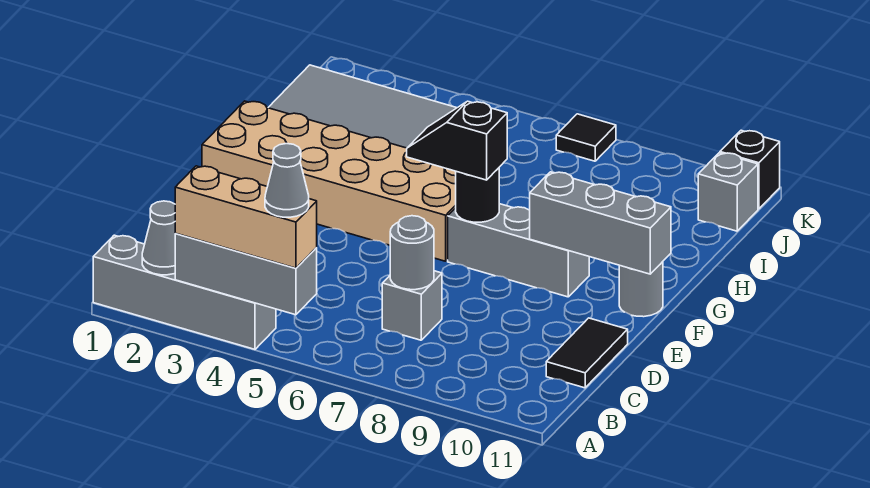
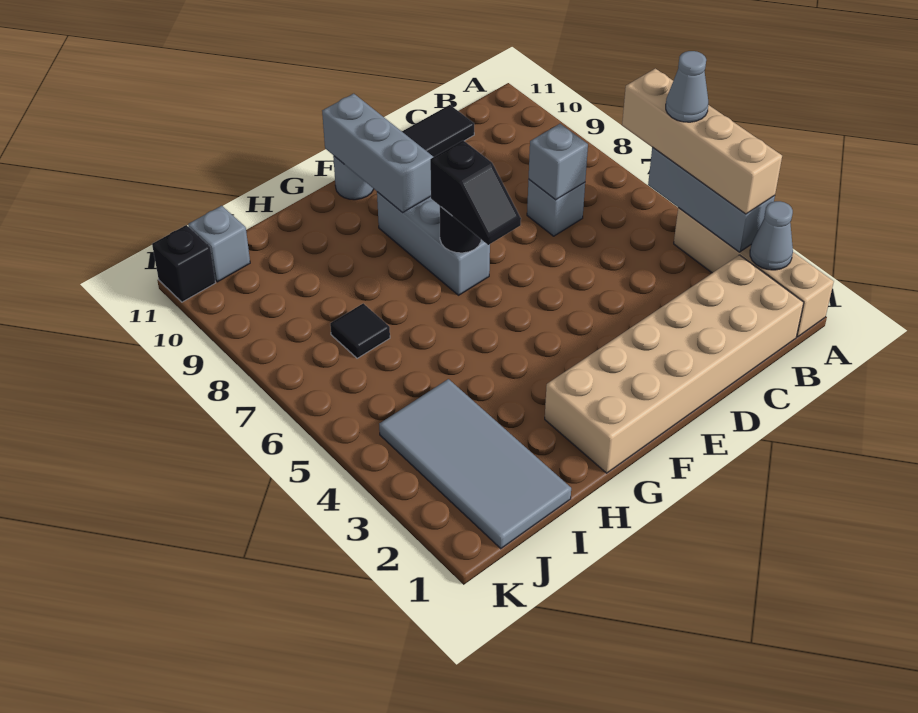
grey 1x4 brick [93,235,276,349] -> tan 1x4 brick [674,208,834,337]
tan 1x3 brick [175,166,317,268] -> tan 1x4 brick [622,69,782,214]
grey 1x1 round brick [390,216,434,290] -> grey 1x1 brick [529,124,588,200]
tan 2x6 brick [202,101,456,261] -> tan 2x6 brick turned to [545,255,804,473]
black 1x1 tile [556,114,616,161] -> black 1x1 tile moved to [330,303,390,358]

